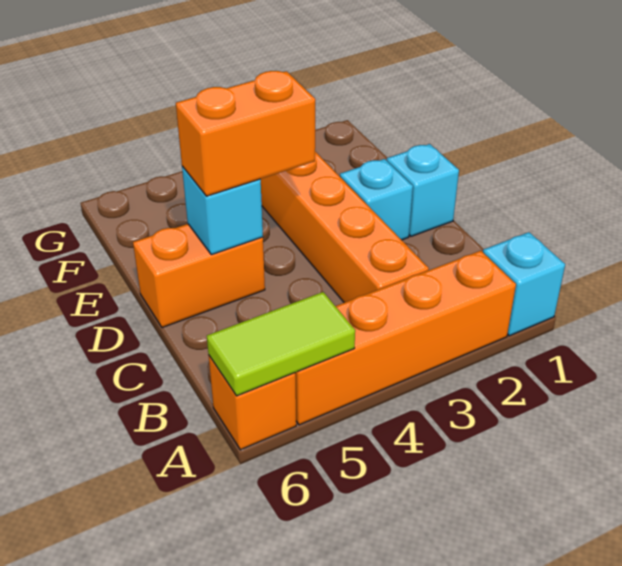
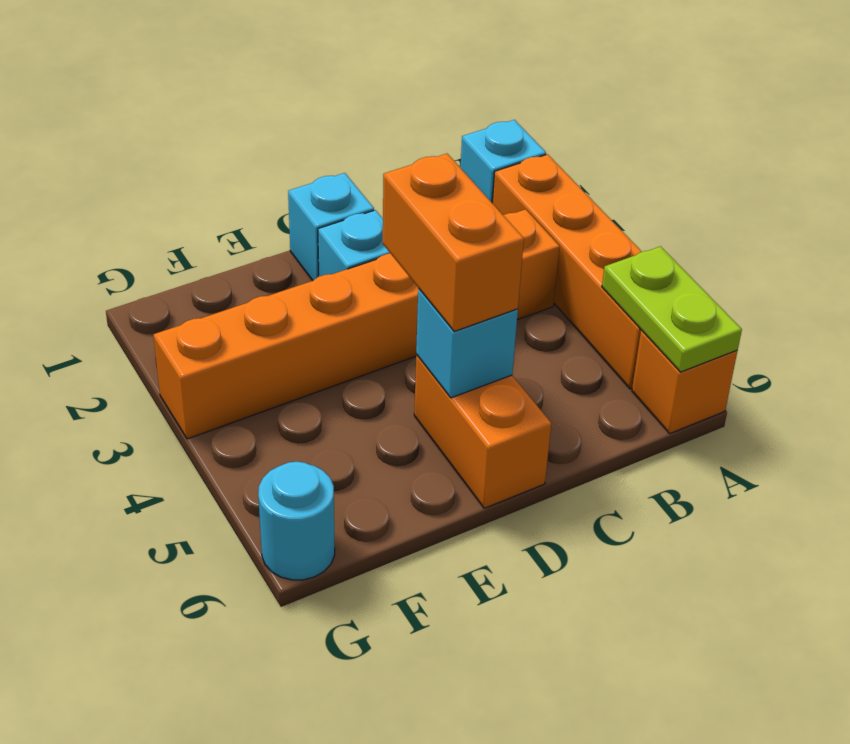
lime 1x2 tile [207,292,355,396] -> lime 1x2 plate [602,246,742,372]
none -> cyan 1x1 round brick [258,462,335,580]

